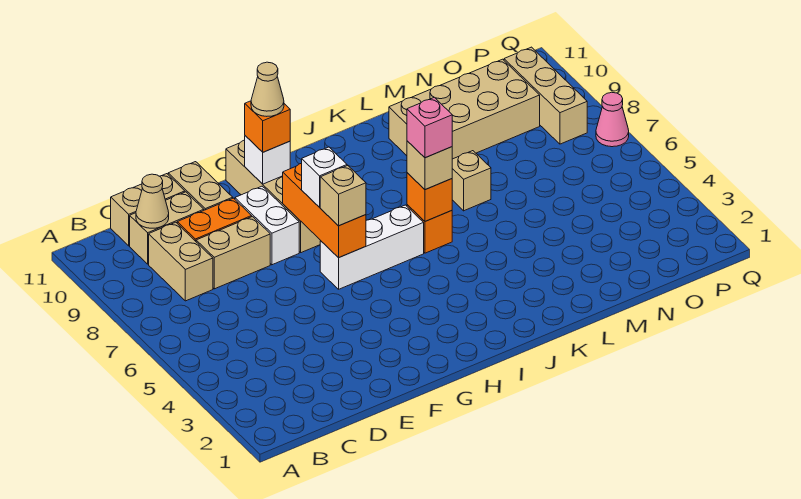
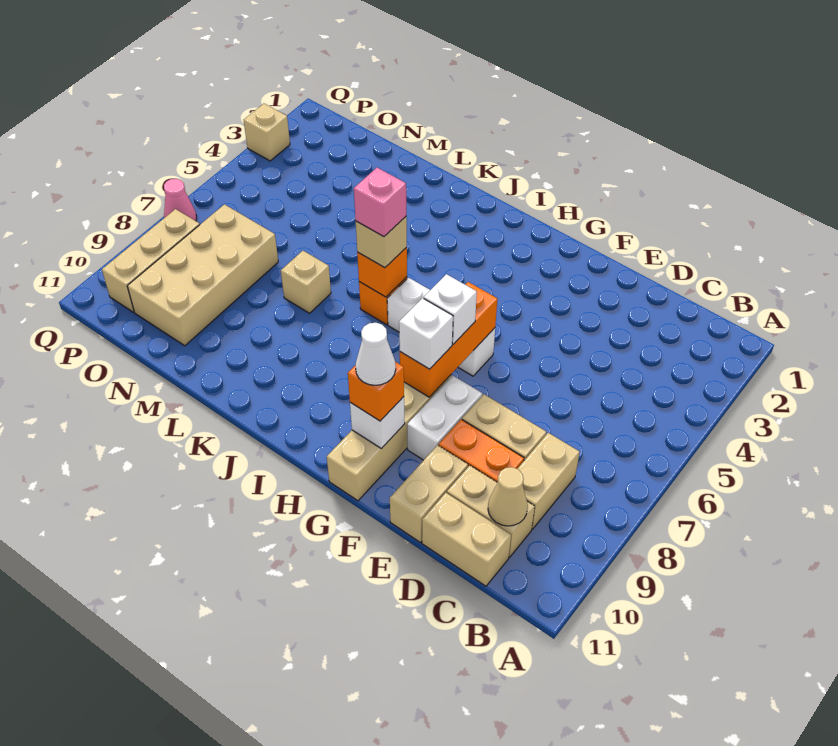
tan 1x1 brick [320,166,366,226] -> tan 1x1 brick moved to [244,104,290,161]
none -> white 1x1 brick [399,298,453,369]
tan 1x1 cone [251,62,284,116] -> white 1x1 cone [356,323,396,385]
tan 2x4 brick [389,59,540,159] -> tan 2x4 brick turned to [127,204,278,346]

